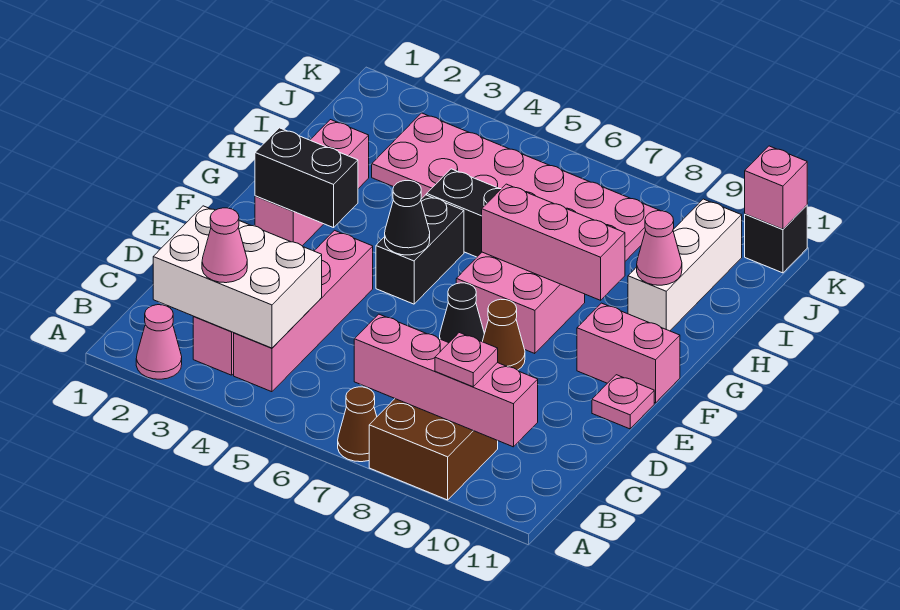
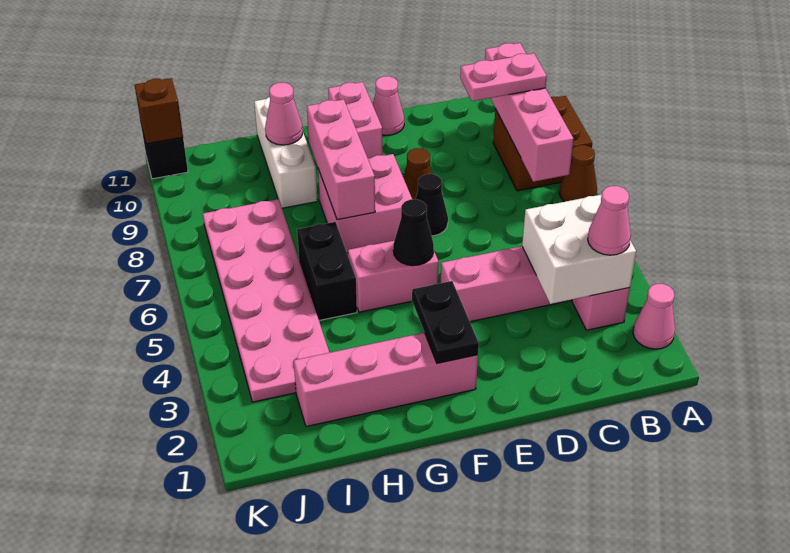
white 2x3 brick [153,206,322,348] -> white 2x2 brick [522,194,636,304]
pink 1x1 plate [435,333,498,387] -> pink 1x2 plate [460,53,547,101]
pink 1x1 plate [592,375,654,429] -> pink 1x1 cone [373,76,404,135]
pink 1x3 brick [255,120,369,246] -> pink 1x4 brick [294,333,478,427]
black 1x2 brick [255,128,358,228] -> black 1x2 plate [412,281,479,364]
black 1x2 brick [376,195,464,304] -> pink 1x2 brick [348,241,439,312]
white 1x3 brick [628,199,742,331] -> white 1x3 brick turned to [254,97,318,208]
pink 1x1 brick [745,146,807,229] -> brown 1x1 brick [135,78,183,144]

